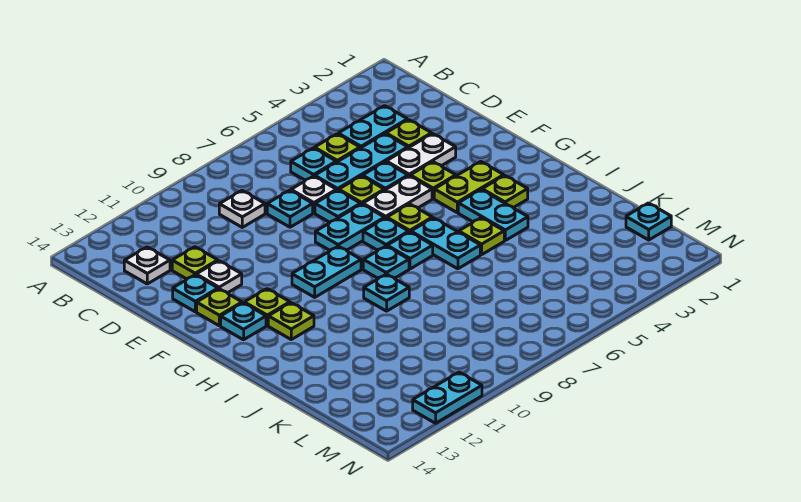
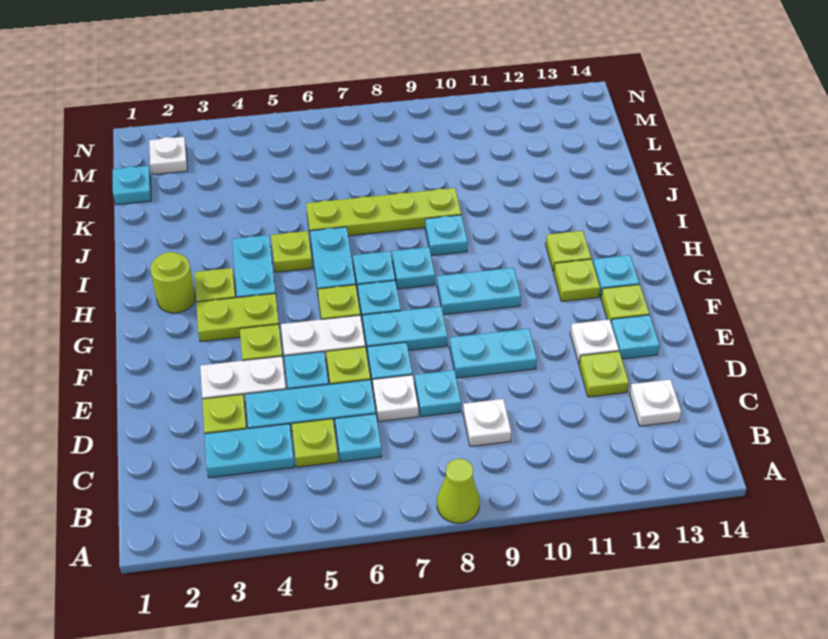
none -> lime 1x1 cone [437,459,480,523]
none -> lime 1x1 round brick [150,252,195,313]
none -> lime 1x4 plate [306,188,461,236]
none -> white 1x1 plate [149,137,188,175]
cyan 1x2 plate [413,372,482,423] -> cyan 1x2 plate moved to [449,329,537,378]

